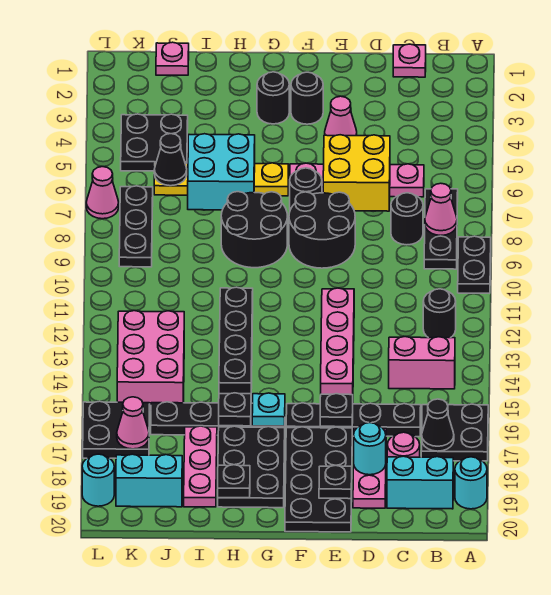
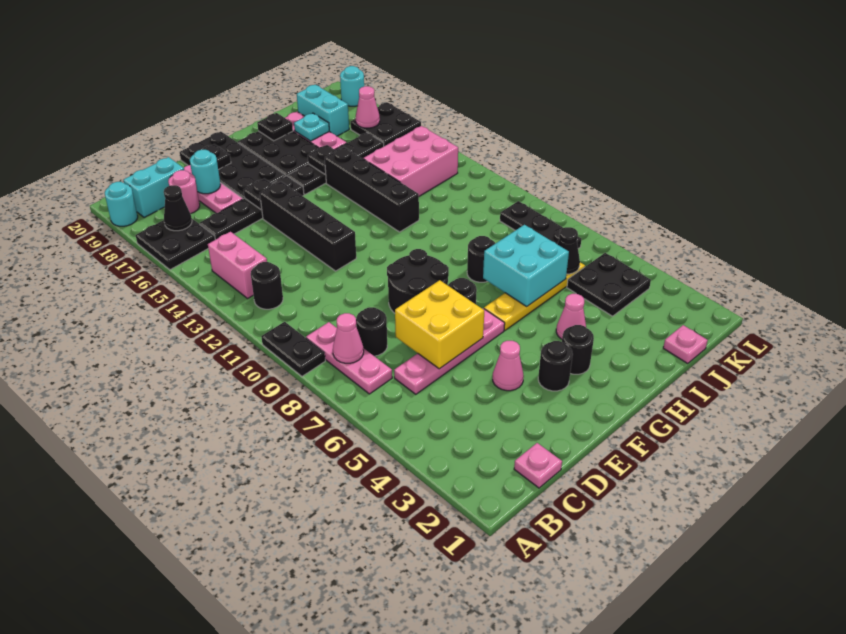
black 1x3 plate [424,189,458,269] -> pink 1x3 plate [306,322,392,394]
pink 1x2 brick [389,337,455,389] -> pink 1x2 brick turned to [208,232,267,298]
pink 1x4 brick [321,288,354,395] -> black 1x4 brick [260,181,356,271]
black 2x2 round brick [221,192,287,268] -> black 1x1 round brick [467,236,495,282]
cyan 1x1 plate [252,393,285,426] -> cyan 1x1 plate moved to [294,113,329,141]
pink 2x3 brick [117,311,184,411] -> pink 2x3 brick turned to [363,126,458,196]
cyan 1x2 brick [116,454,182,507] -> cyan 1x2 brick turned to [297,85,349,136]
pink 1x1 cone [86,167,119,219] -> pink 1x1 cone moved to [556,294,586,339]

